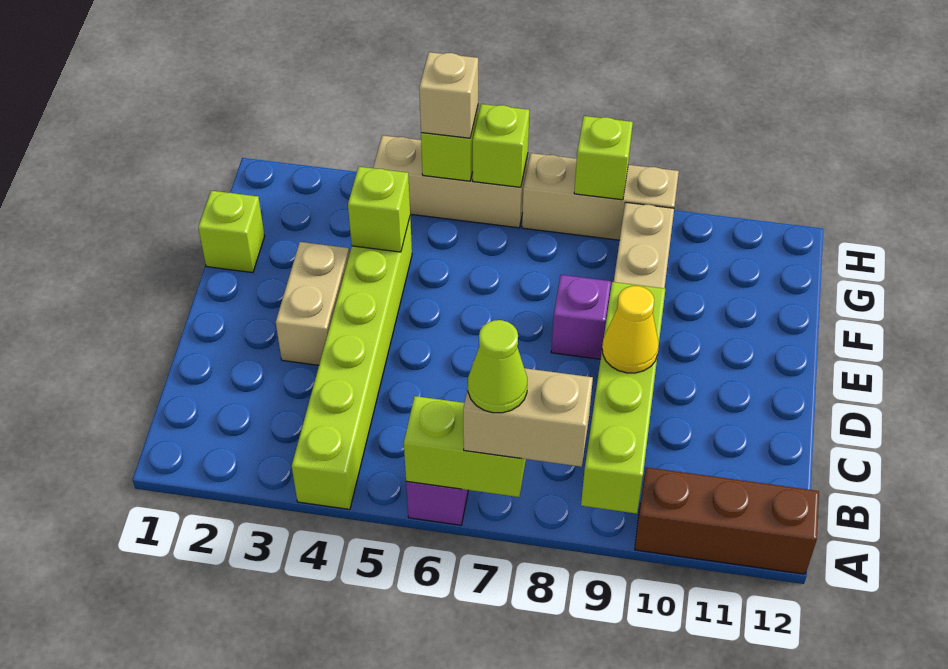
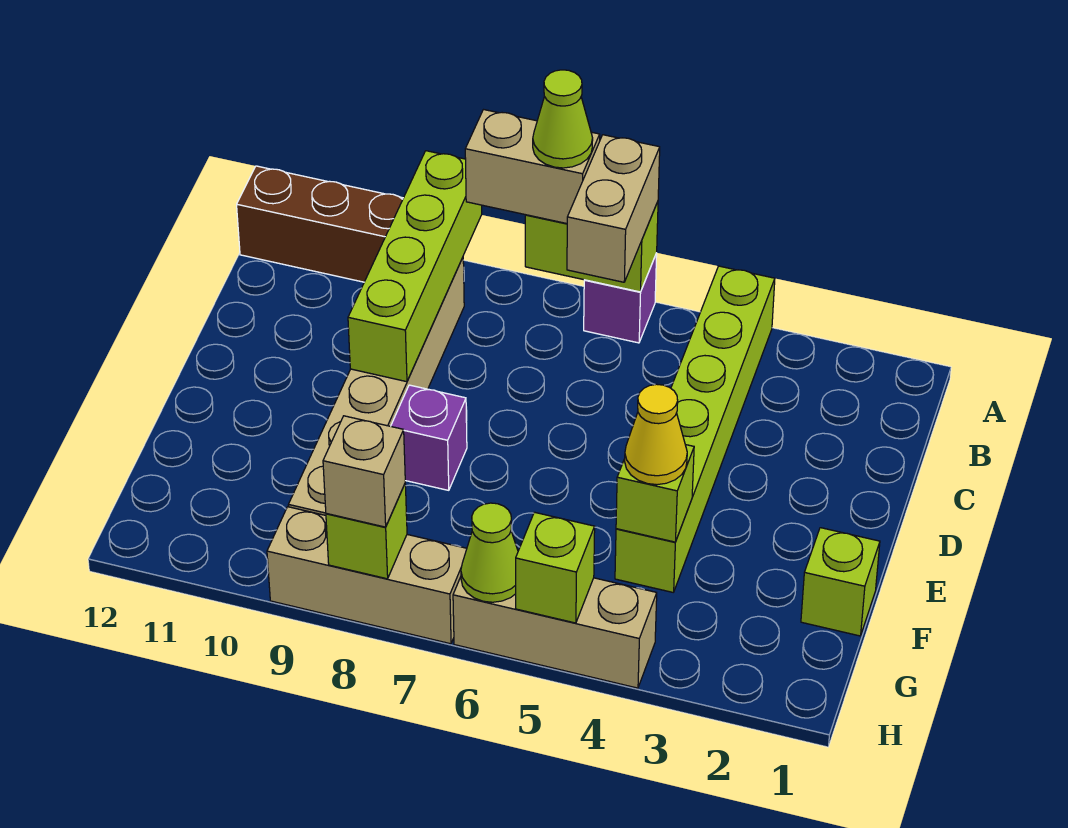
yellow 1x1 cone [602,286,659,373] -> yellow 1x1 cone moved to [625,384,687,485]
tan 1x2 brick [276,242,349,365] -> tan 1x2 brick moved to [567,135,660,282]
tan 1x1 brick [419,52,478,138] -> tan 1x1 brick moved to [323,416,405,527]
lime 1x1 brick [473,104,529,187] -> lime 1x1 cone [461,503,518,602]

